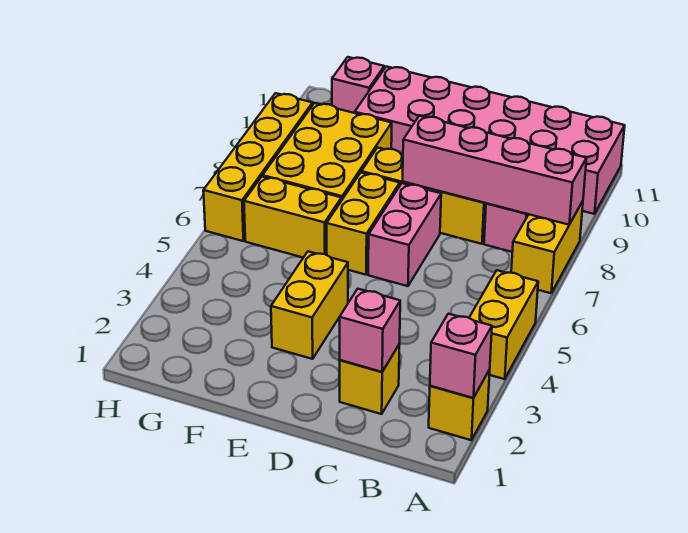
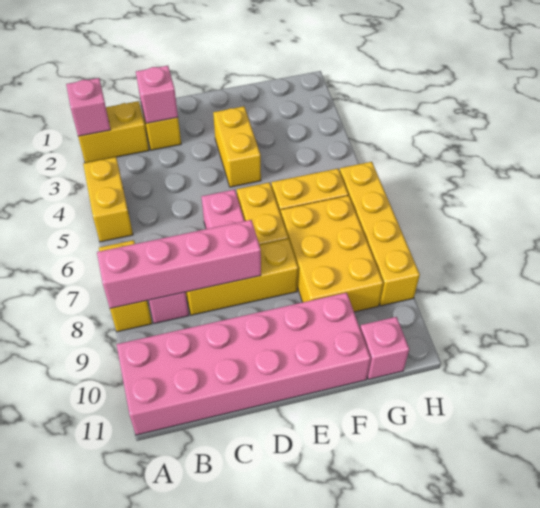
yellow 1x1 brick [429,370,490,440] -> yellow 1x2 brick [78,101,149,163]

